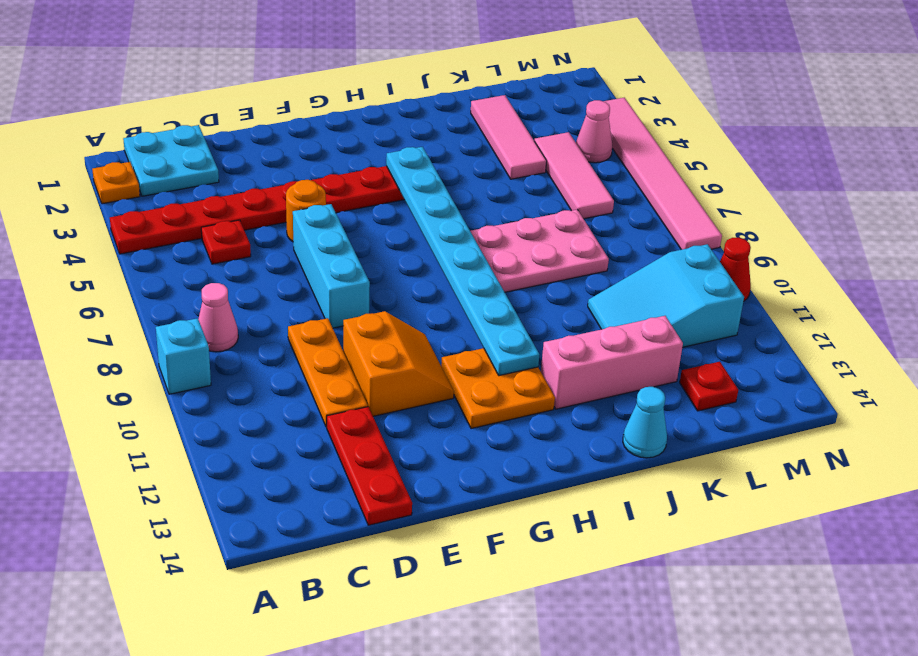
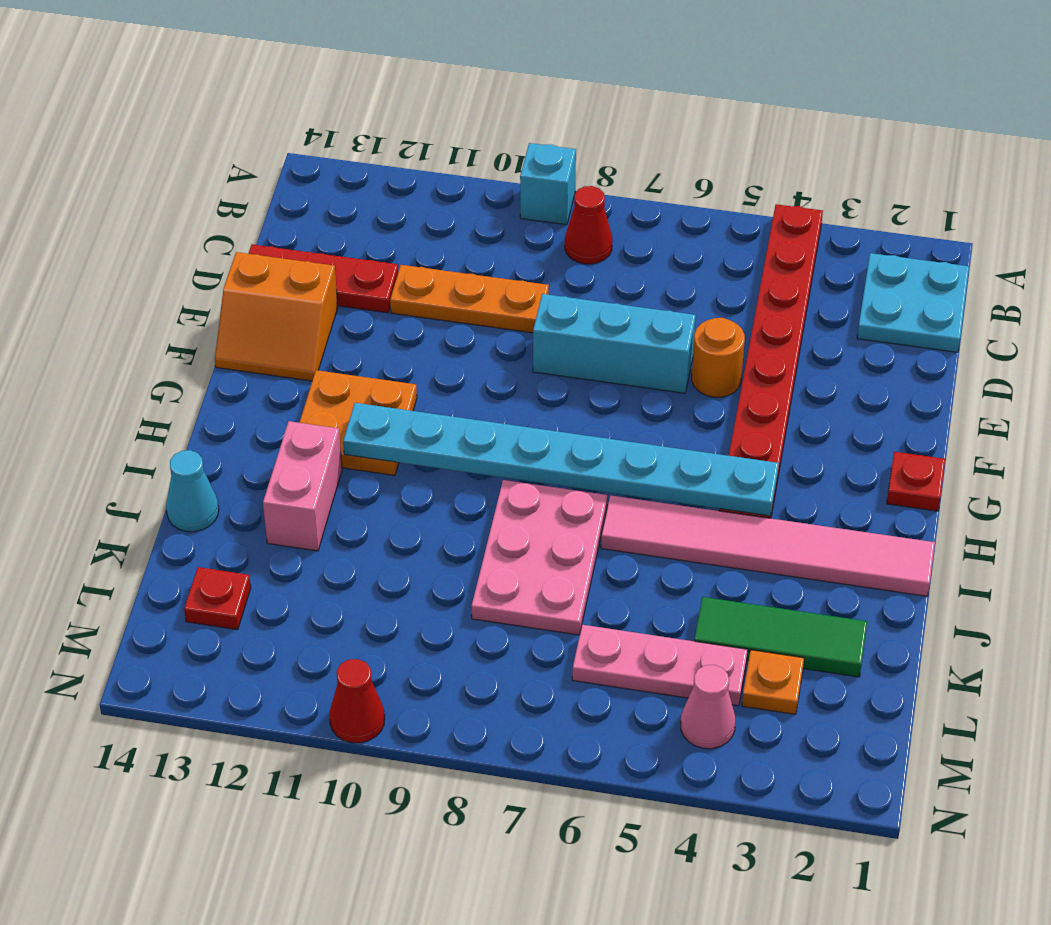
orange 1x1 plate [92,162,140,204] -> orange 1x1 plate moved to [742,650,804,714]
pink 1x1 cone [198,283,238,352] -> red 1x1 cone [565,186,612,264]
red 1x1 plate [201,220,251,264] -> red 1x1 plate moved to [887,452,945,511]
orange 2x2 slope [343,311,454,416] -> orange 2x2 slope moved to [215,252,338,381]
pink 1x3 brick [541,316,683,409] -> pink 1x2 brick [263,421,342,551]
pink 1x3 tile [471,95,547,179] -> green 1x3 tile [694,597,868,677]
cyan 2x3 slope [588,244,744,347] -> none
pink 1x3 tile [534,132,614,219] -> pink 1x3 plate [572,625,748,706]
pink 1x6 tile [604,98,722,250] -> pink 1x6 tile moved to [601,495,935,596]

